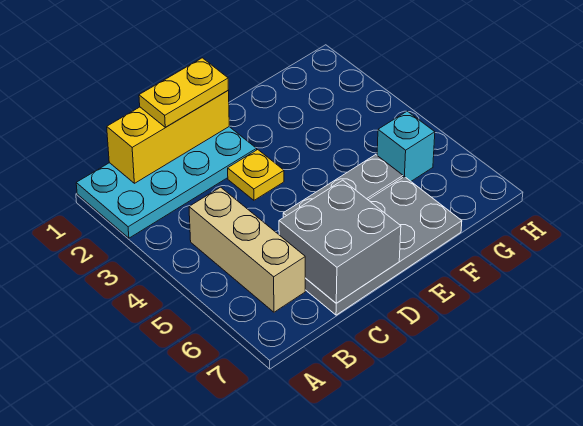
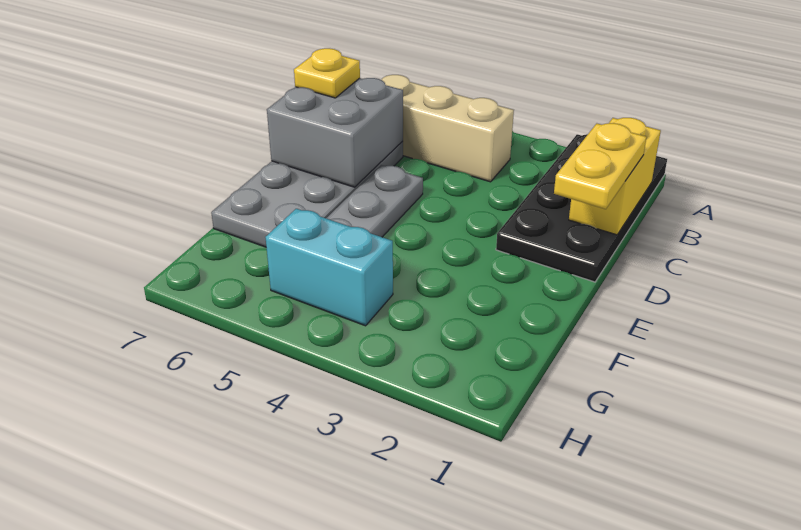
cyan 2x4 plate [76,127,257,238] -> black 2x4 plate [496,134,667,282]
yellow 1x3 brick [107,91,229,183] -> yellow 1x2 brick [569,118,661,235]
yellow 1x1 plate [228,150,284,200] -> yellow 1x1 plate moved to [294,48,360,98]
cyan 1x1 brick [377,111,435,181] -> cyan 1x2 brick [265,209,393,326]

